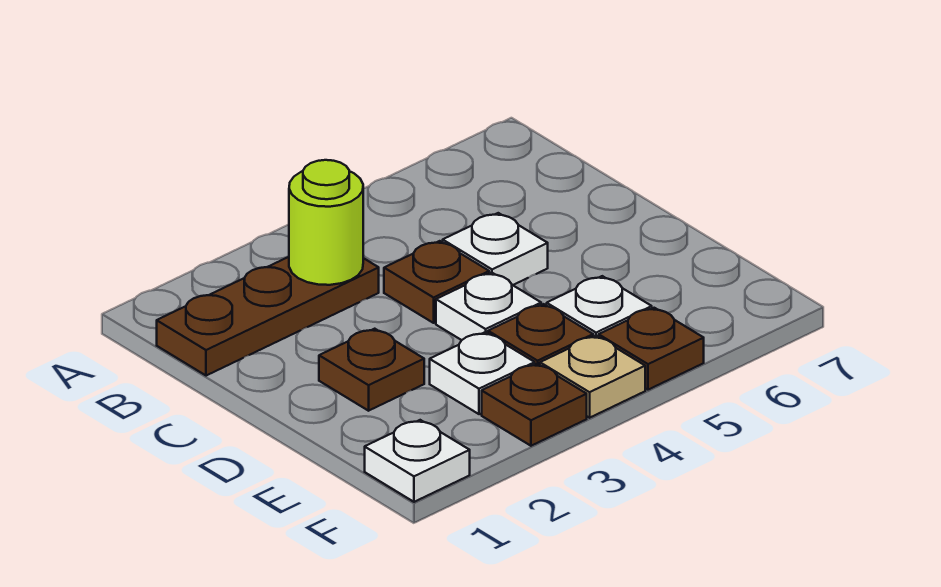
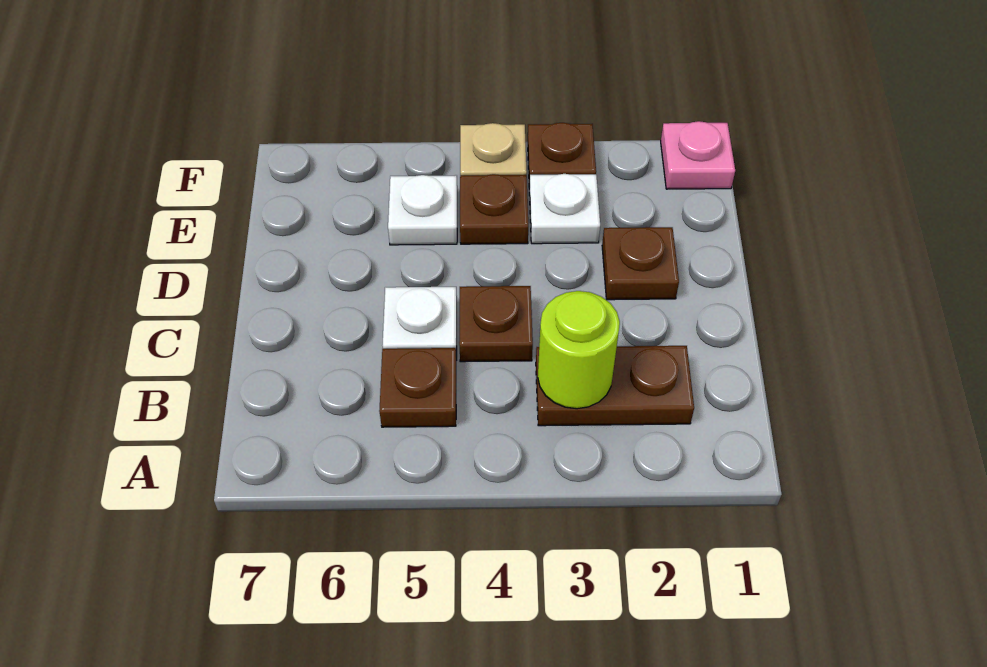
brown 1x3 plate [157,257,379,376] -> brown 1x2 plate [536,346,694,426]
white 1x1 plate [436,273,541,340] -> none
white 1x1 plate [365,420,470,502] -> pink 1x1 plate [661,121,735,189]
brown 1x1 plate [599,308,704,390] -> brown 1x1 plate moved to [379,348,456,427]

